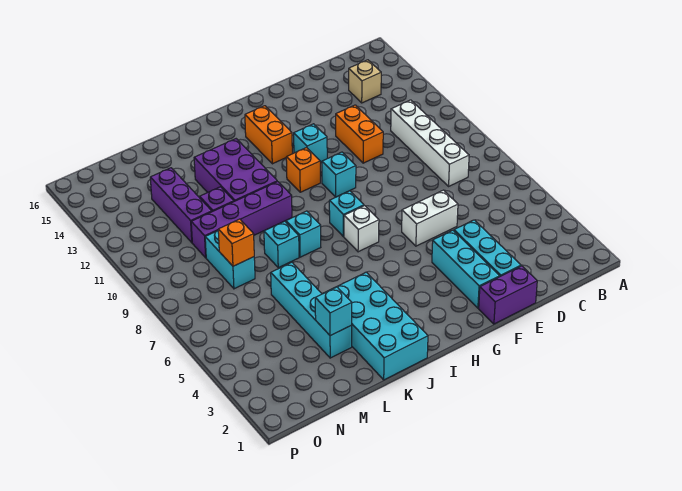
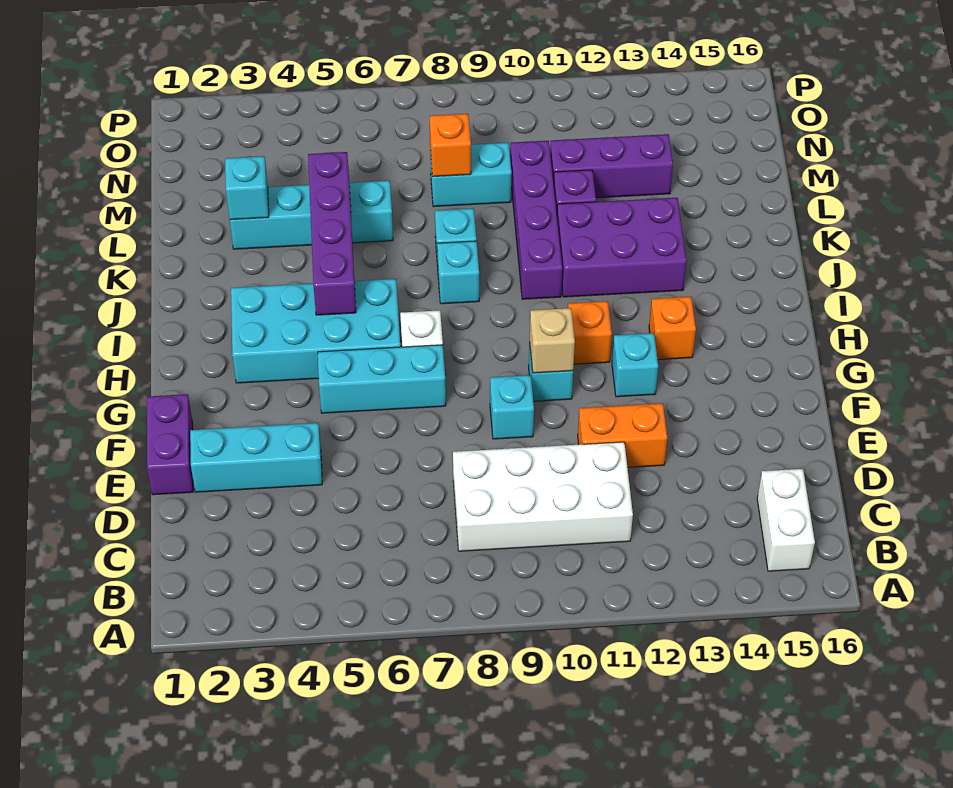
white 1x4 brick [391,100,469,186] -> white 2x4 brick [453,442,633,551]
tan 1x1 brick [349,60,381,103] -> tan 1x1 brick moved to [530,308,575,373]
white 1x2 brick [402,190,458,246] -> white 1x2 brick moved to [757,469,815,571]
cyan 1x3 brick [432,230,500,308] -> cyan 1x3 brick moved to [318,345,446,413]
cyan 1x1 brick [329,191,364,237] -> cyan 1x1 brick moved to [490,375,534,439]
orange 1x2 brick [245,106,292,164] -> orange 1x1 brick [649,297,696,360]
none -> purple 1x4 brick [308,152,356,315]
cyan 2x4 brick [323,272,428,380] -> cyan 2x4 brick moved to [231,279,400,383]

